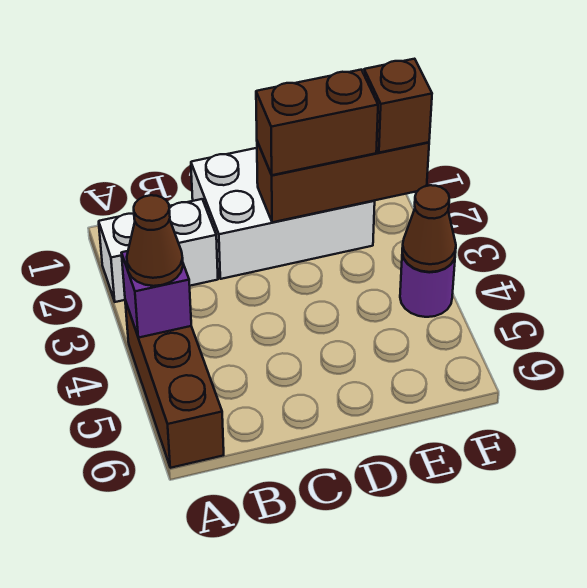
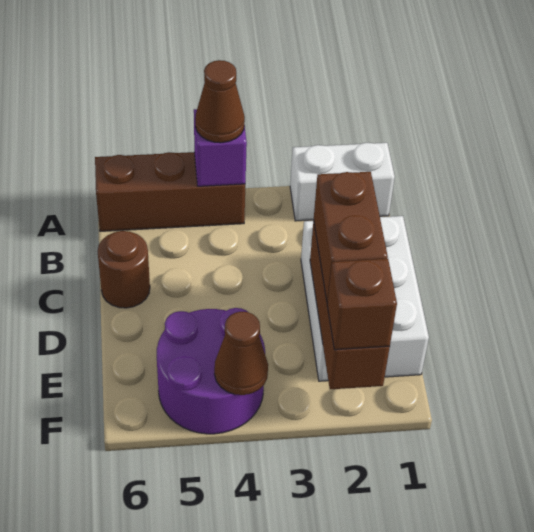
white 1x2 brick [99,199,218,302] -> white 1x2 brick turned to [290,143,395,221]
none -> brown 1x1 round brick [98,231,150,308]
purple 1x1 round brick [400,254,455,317] -> purple 2x2 round brick [157,308,265,434]

